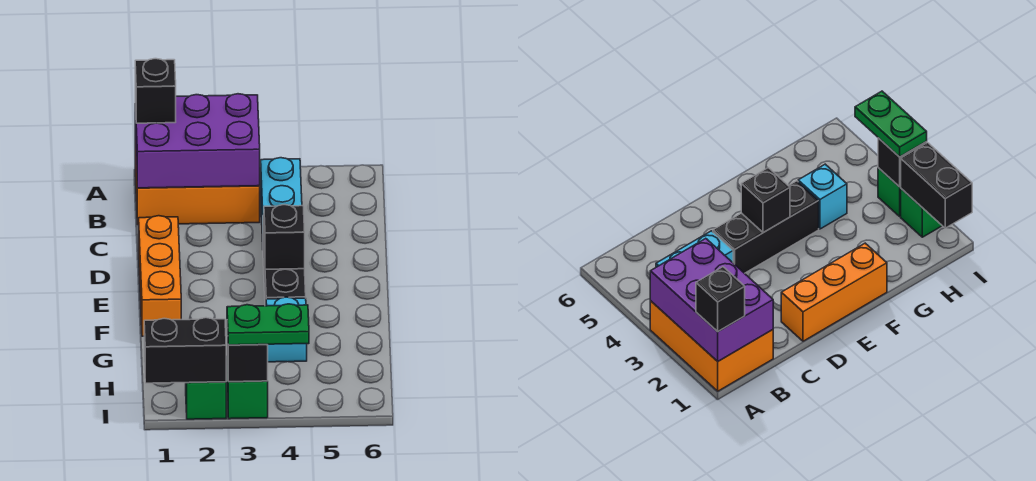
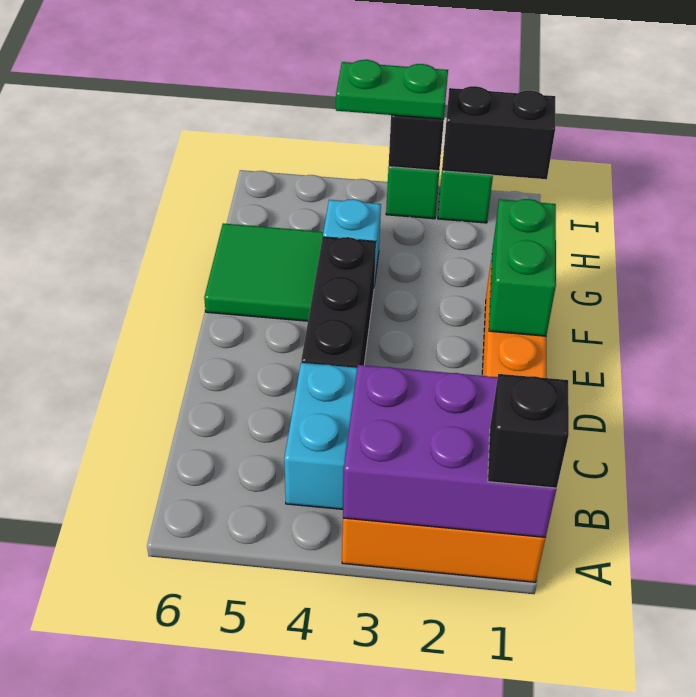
none -> green 1x2 brick [489,199,556,336]
black 1x1 brick [264,205,305,269] -> none
none -> green 2x2 tile [204,224,323,321]

